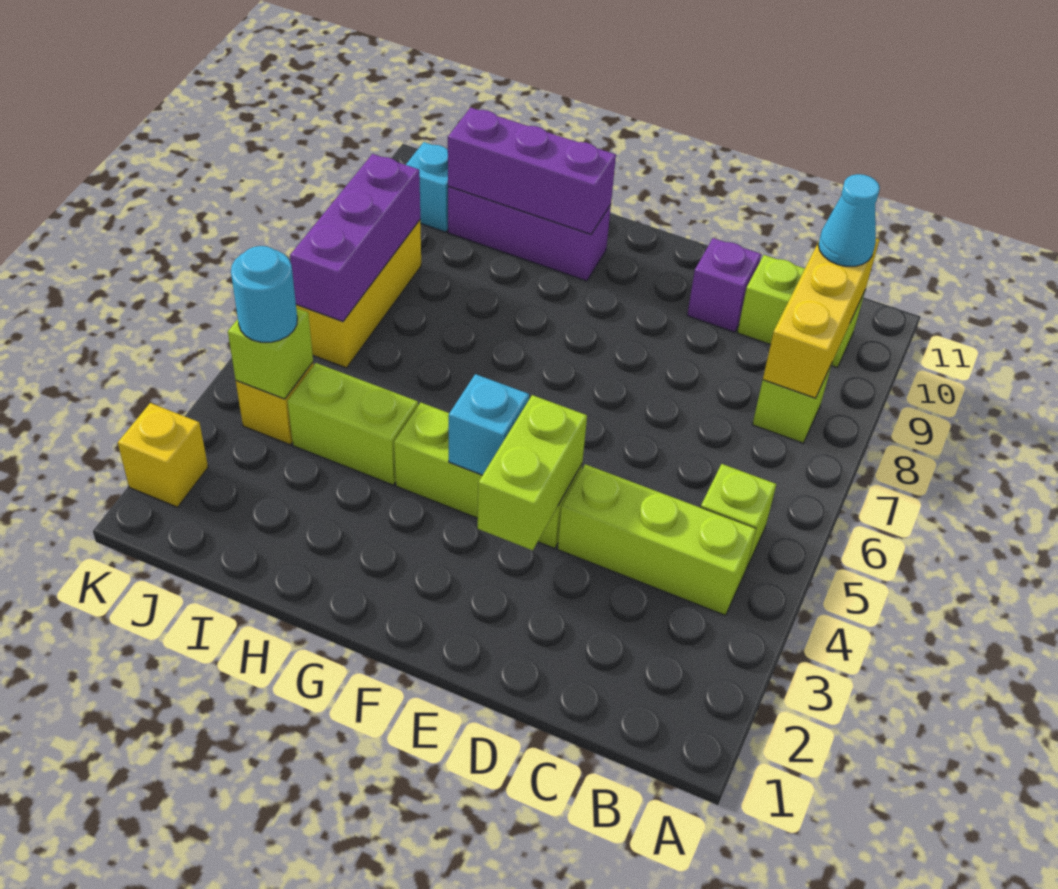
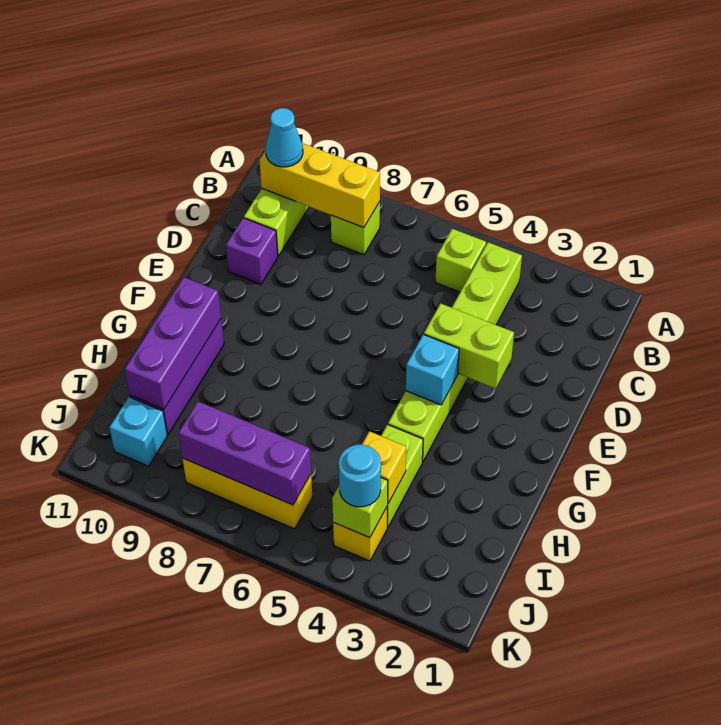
yellow 1x1 brick [118,403,208,507] -> yellow 1x1 brick moved to [362,431,406,503]

